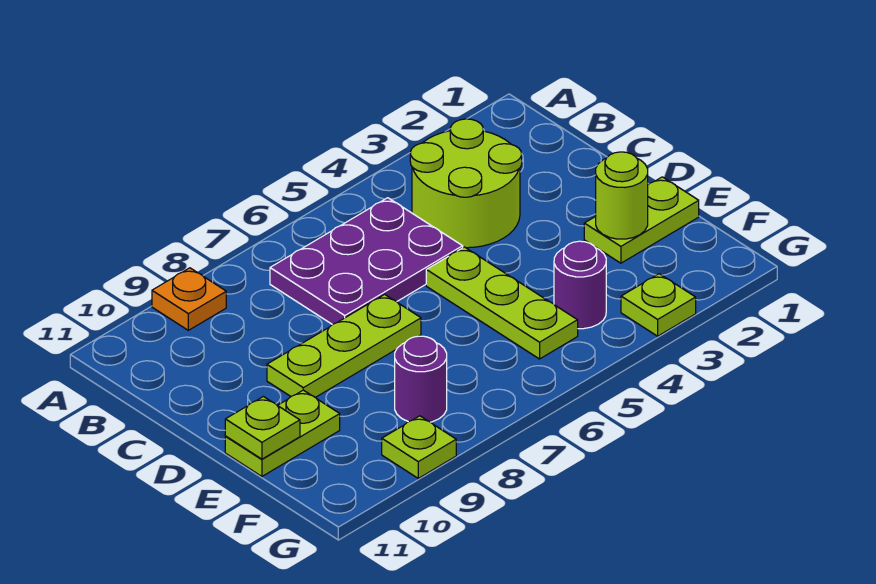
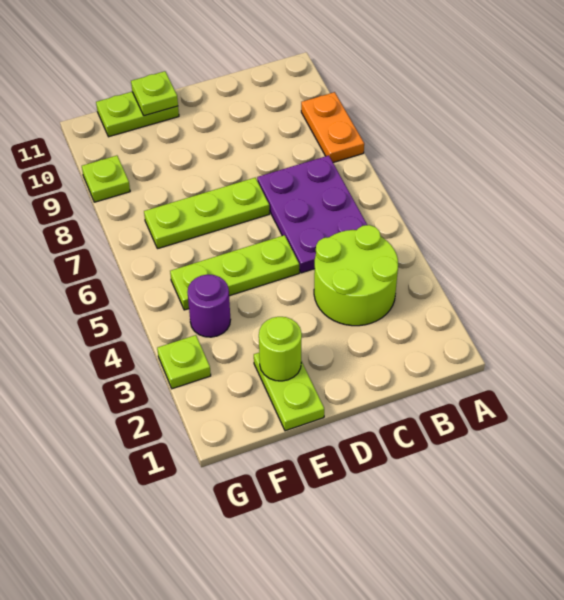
orange 1x1 plate [152,268,226,330] -> orange 1x2 plate [301,92,364,163]
lime 1x3 plate [267,294,421,397] -> lime 1x3 plate turned to [144,178,269,249]
lime 1x2 plate [225,390,340,476] -> lime 1x2 plate turned to [96,92,179,137]
purple 1x1 round brick [395,336,447,422] -> none

